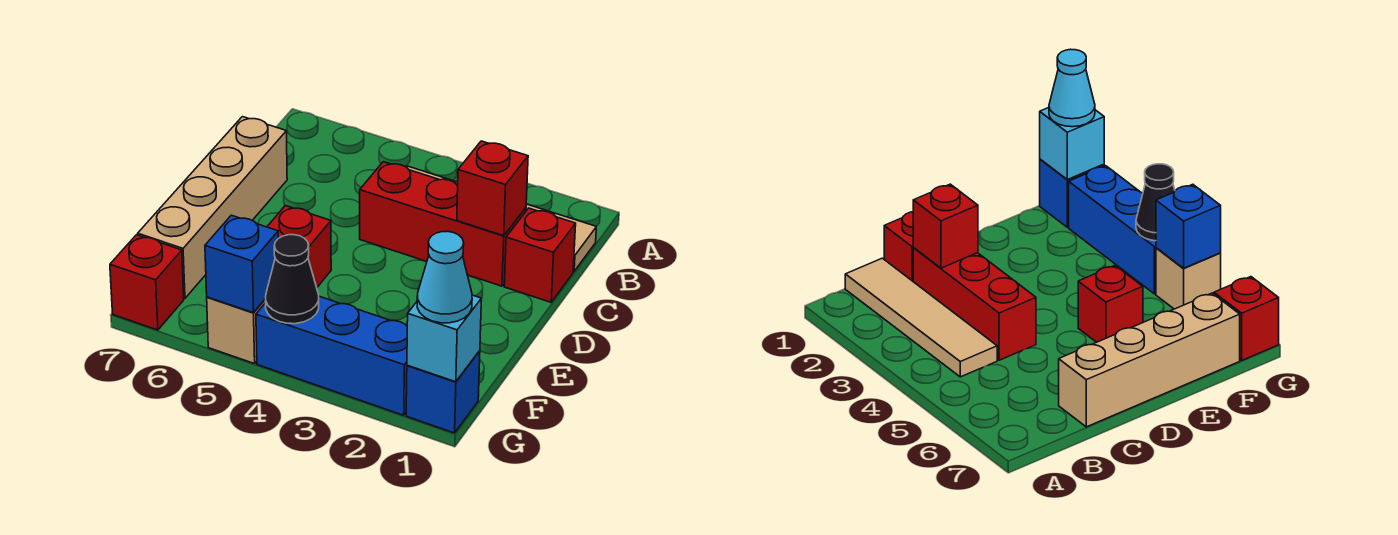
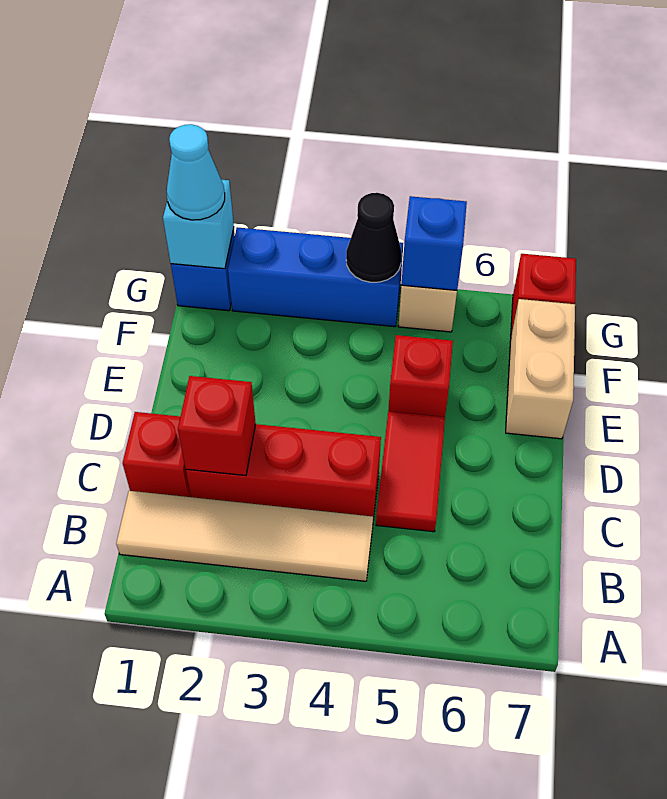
none -> red 1x2 tile [376,411,445,532]
tan 1x4 brick [138,117,287,298] -> tan 1x2 brick [506,299,575,439]

